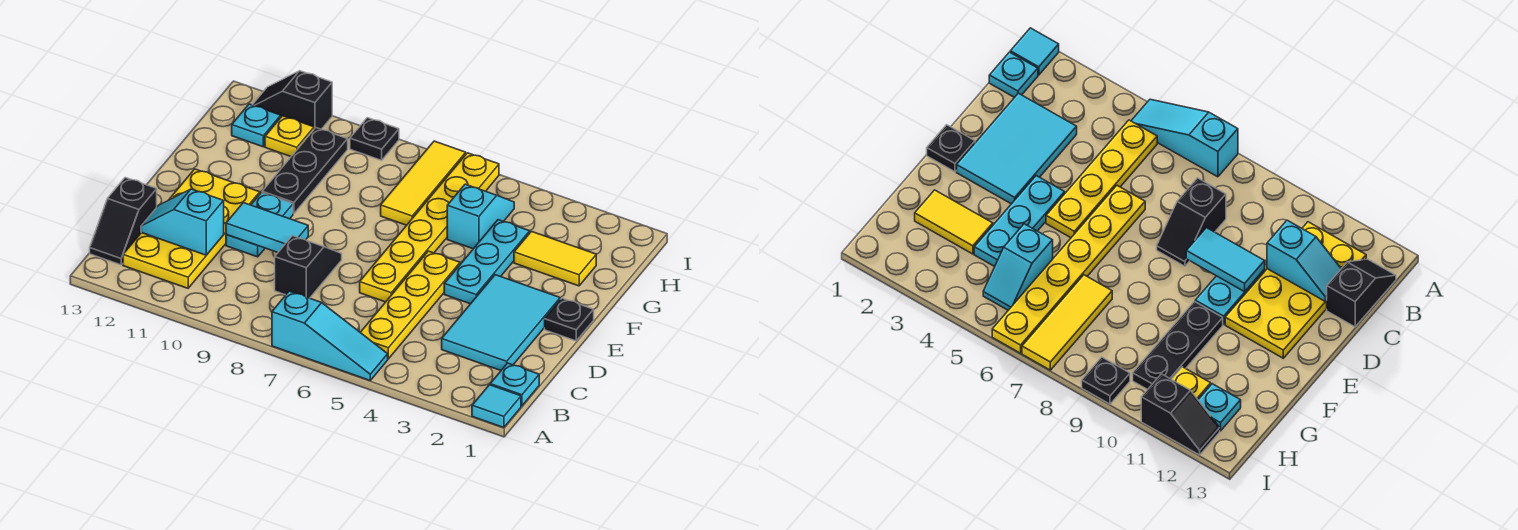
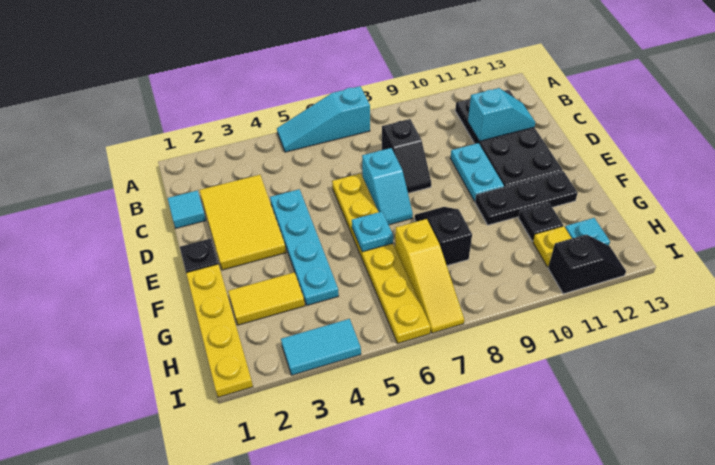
cyan 1x1 tile [472,385,521,428] -> cyan 1x1 tile moved to [168,190,206,228]
cyan 1x1 plate [490,363,539,406] -> cyan 1x1 plate moved to [352,212,393,252]
yellow 1x4 plate [360,251,460,359] -> yellow 1x4 plate moved to [186,264,253,397]
yellow 2x4 plate [123,169,260,288] -> black 2x4 plate [455,90,563,187]
black 1x2 slope [90,178,157,265] -> black 1x2 slope moved to [415,207,472,266]
cyan 2x3 tile [442,275,560,370] -> yellow 2x3 tile [200,175,286,270]
cyan 1x2 tile [226,203,308,252] -> cyan 1x2 tile moved to [281,319,361,375]
cyan 1x3 plate [444,220,530,304] -> cyan 1x4 plate [270,189,339,305]
black 1x3 plate [262,128,348,214] -> black 1x3 plate turned to [475,171,578,225]
cyan 1x2 slope [447,184,514,249] -> cyan 1x2 slope moved to [362,148,413,225]
yellow 1x3 tile [381,141,466,225] -> yellow 1x3 slope [395,219,464,333]
black 1x1 plate [350,118,399,160] -> black 1x1 plate moved to [519,202,563,241]

